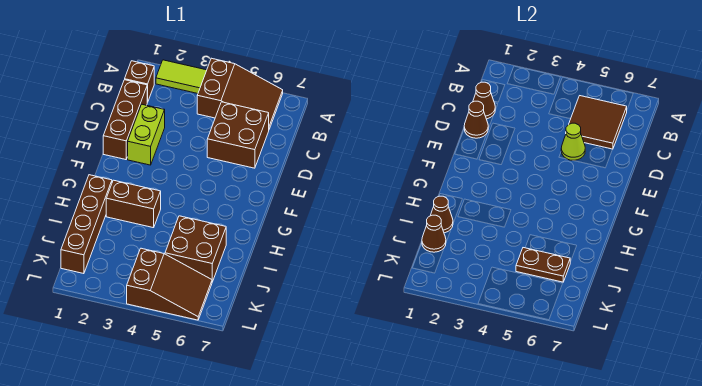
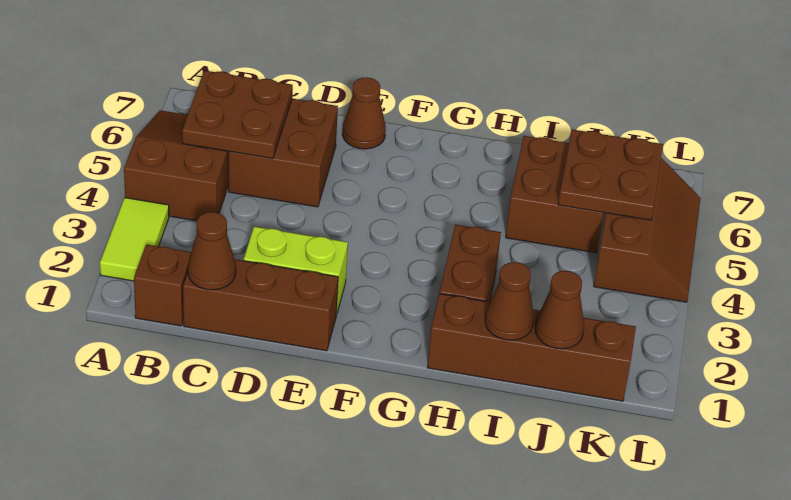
brown 2x2 tile [569,96,627,149] -> brown 2x2 plate [182,70,293,158]
brown 1x1 cone [464,101,488,138] -> brown 1x1 cone moved to [342,77,386,149]
lime 1x1 cone [561,123,585,160] -> none
brown 1x2 plate [516,248,570,282] -> brown 2x2 plate [558,129,663,220]
brown 2x3 slope [127,248,212,320] -> brown 2x3 slope turned to [594,158,701,302]

